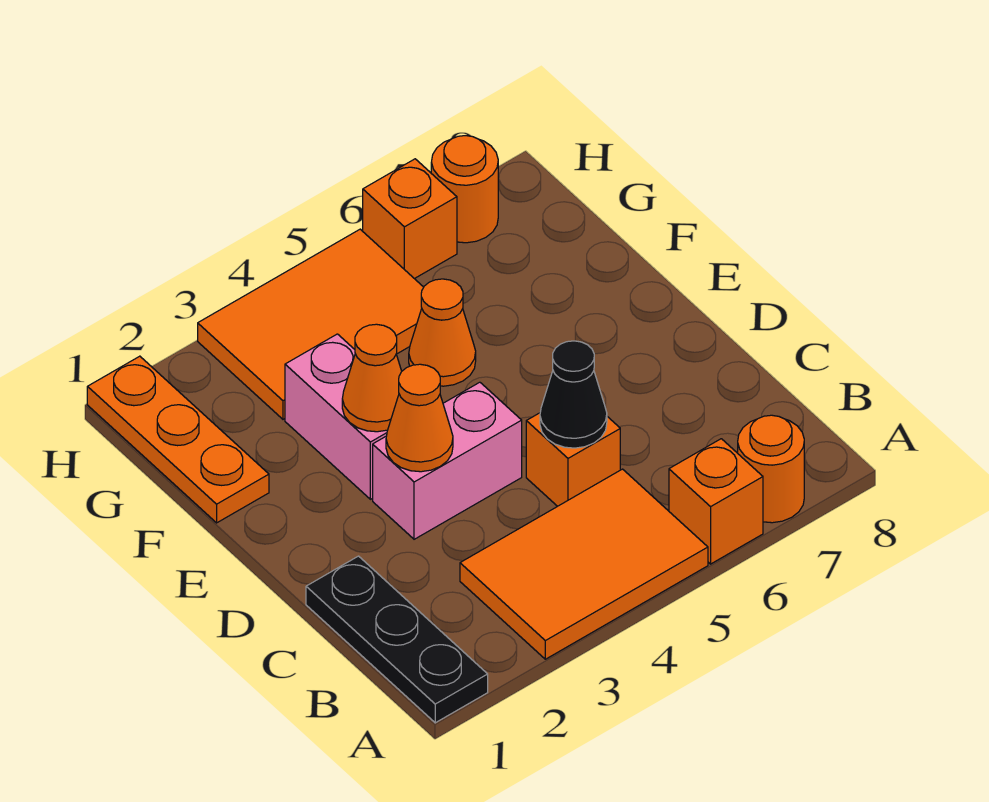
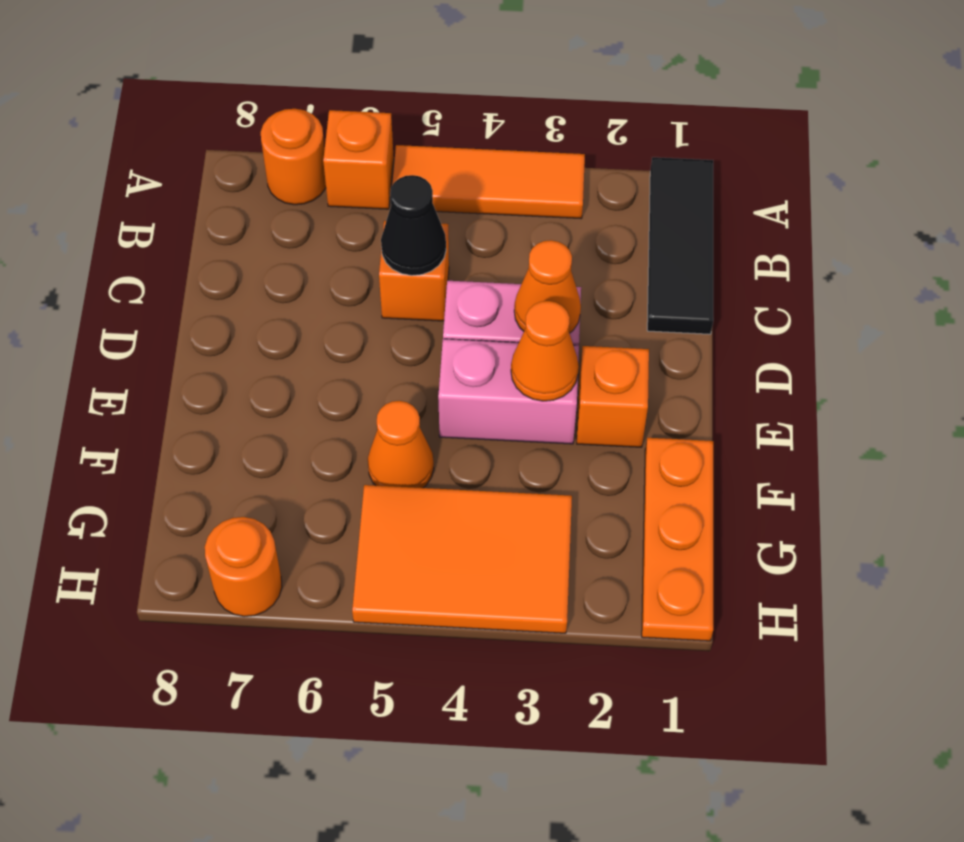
black 1x3 plate [306,556,488,723] -> black 1x3 tile [647,157,713,334]
orange 2x3 tile [460,469,708,659] -> orange 1x3 tile [392,145,585,219]
pink 1x2 brick [285,334,387,499] -> pink 1x2 brick turned to [438,339,579,444]
orange 1x1 brick [363,159,457,279] -> orange 1x1 brick moved to [577,346,649,447]

